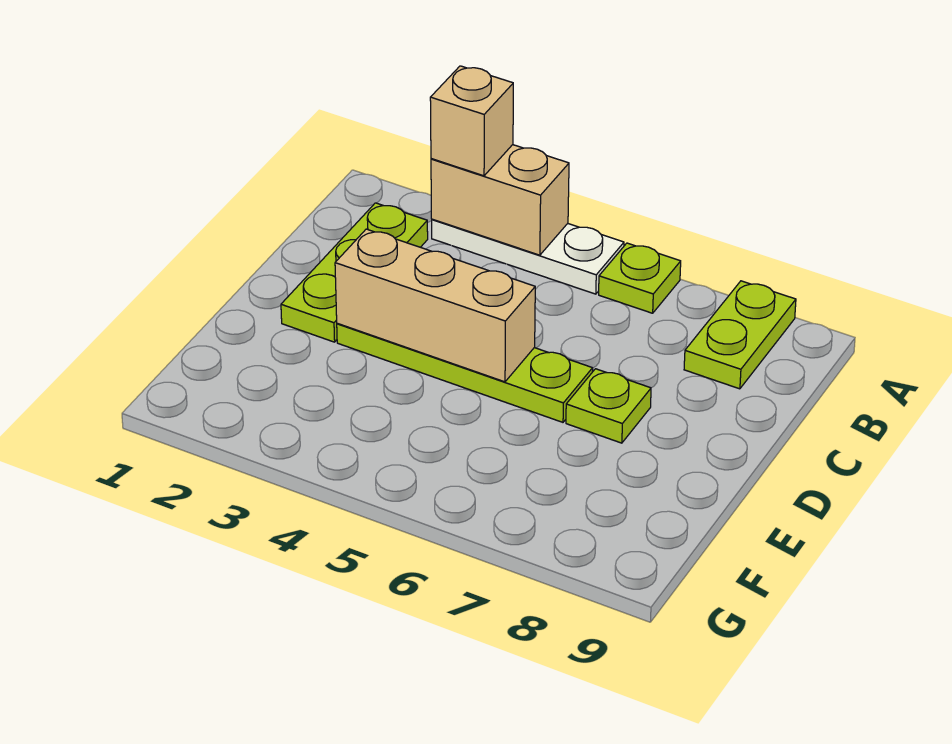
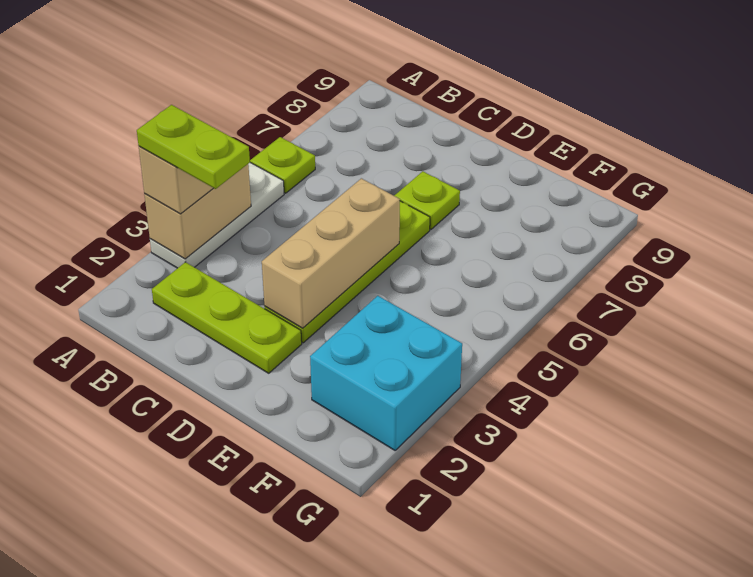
lime 1x2 plate [684,281,796,389] -> lime 1x2 plate moved to [137,105,250,189]
none -> cyan 2x2 brick [310,296,462,450]

